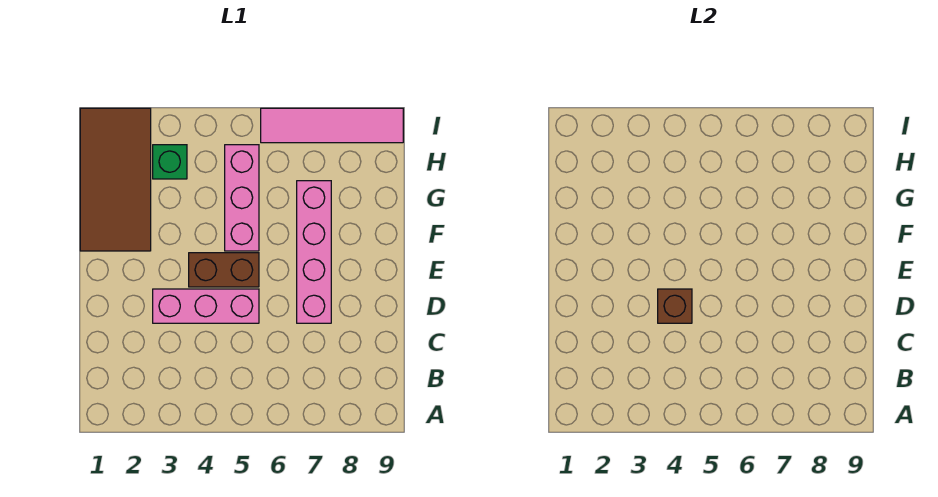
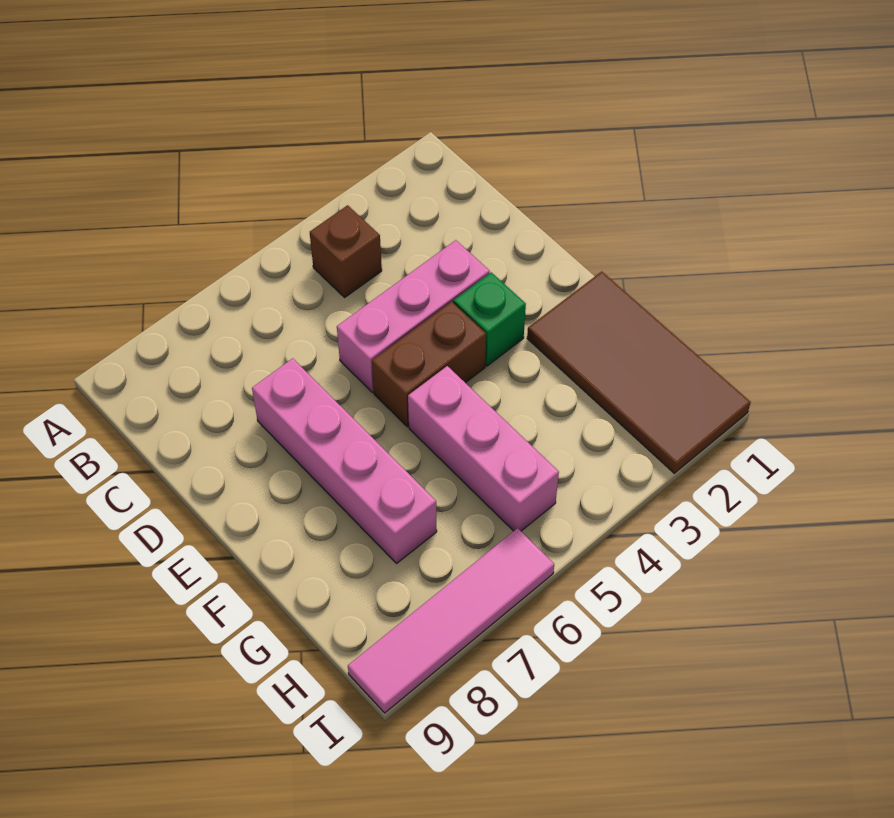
brown 1x1 brick [658,289,692,323] -> brown 1x1 brick moved to [310,205,382,297]
green 1x1 brick [153,145,187,179] -> green 1x1 brick moved to [454,272,526,366]

